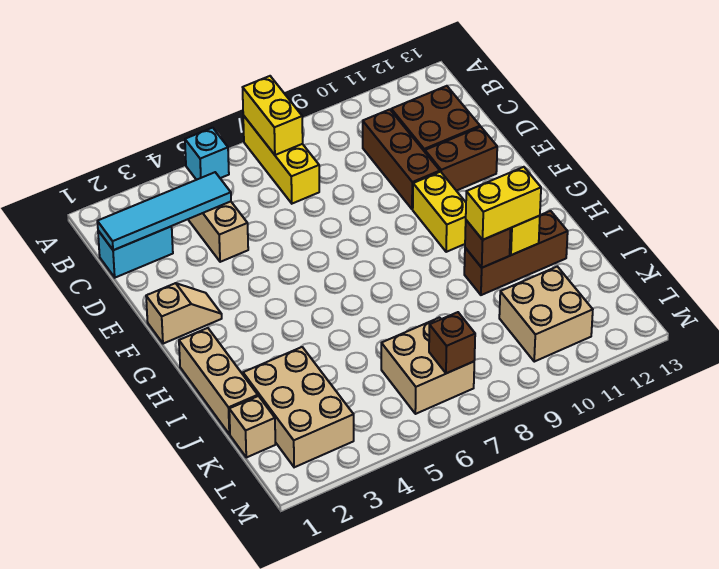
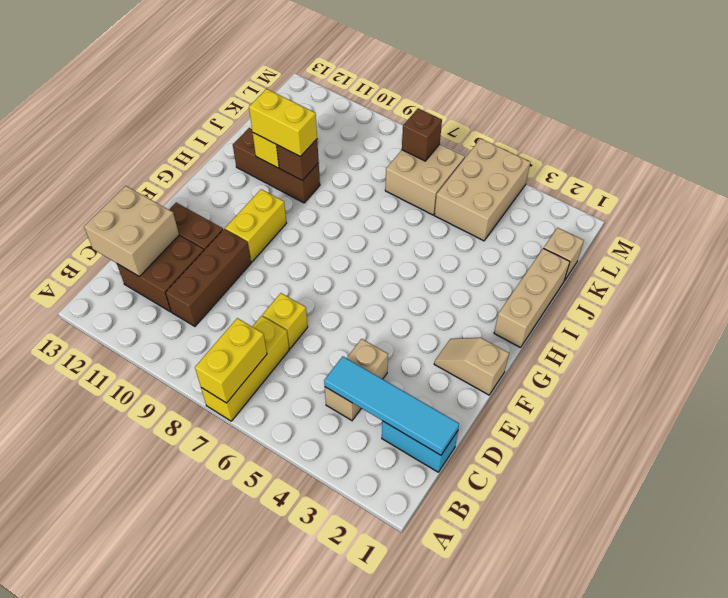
cyan 1x1 brick [185,128,229,180] -> none
none -> yellow 1x1 brick [263,293,308,349]
tan 2x3 brick [243,347,354,467] -> tan 2x3 brick moved to [435,139,530,241]
tan 2x2 brick [499,267,593,362] -> tan 2x2 brick moved to [84,186,179,277]

